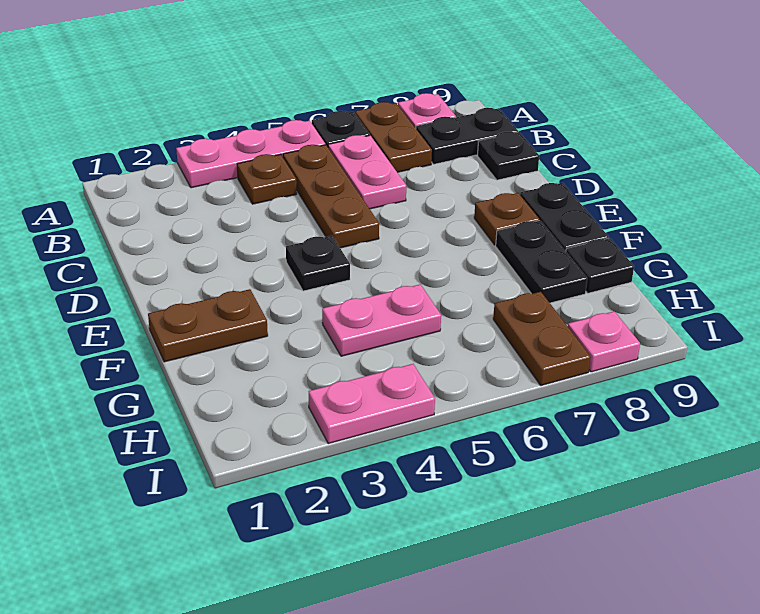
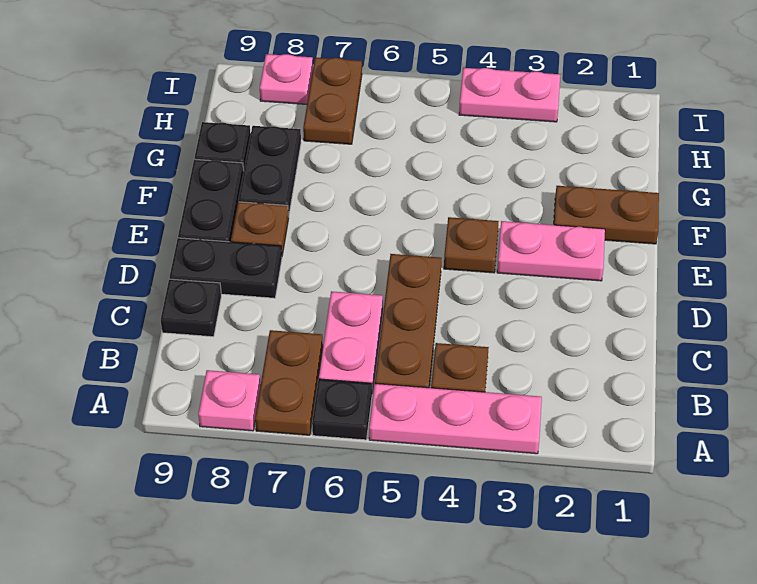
black 1x2 plate [416,108,518,164] -> black 1x2 plate moved to [169,238,282,298]
black 1x1 plate [286,236,350,291] -> brown 1x1 plate [444,217,499,273]
pink 1x2 plate [322,284,441,356] -> pink 1x2 plate moved to [497,221,605,281]

